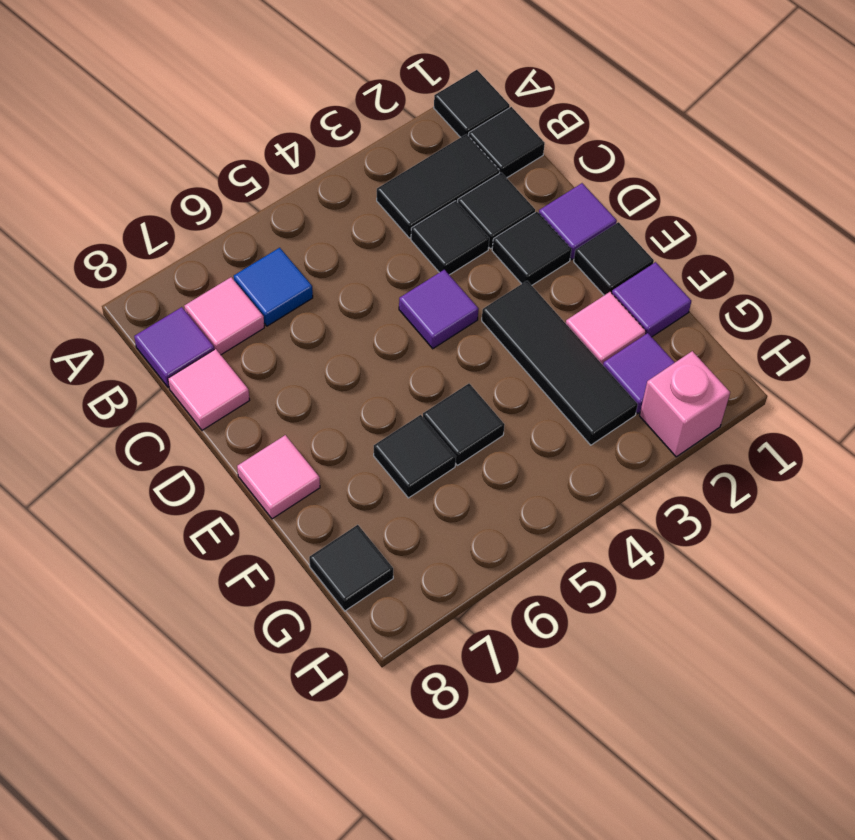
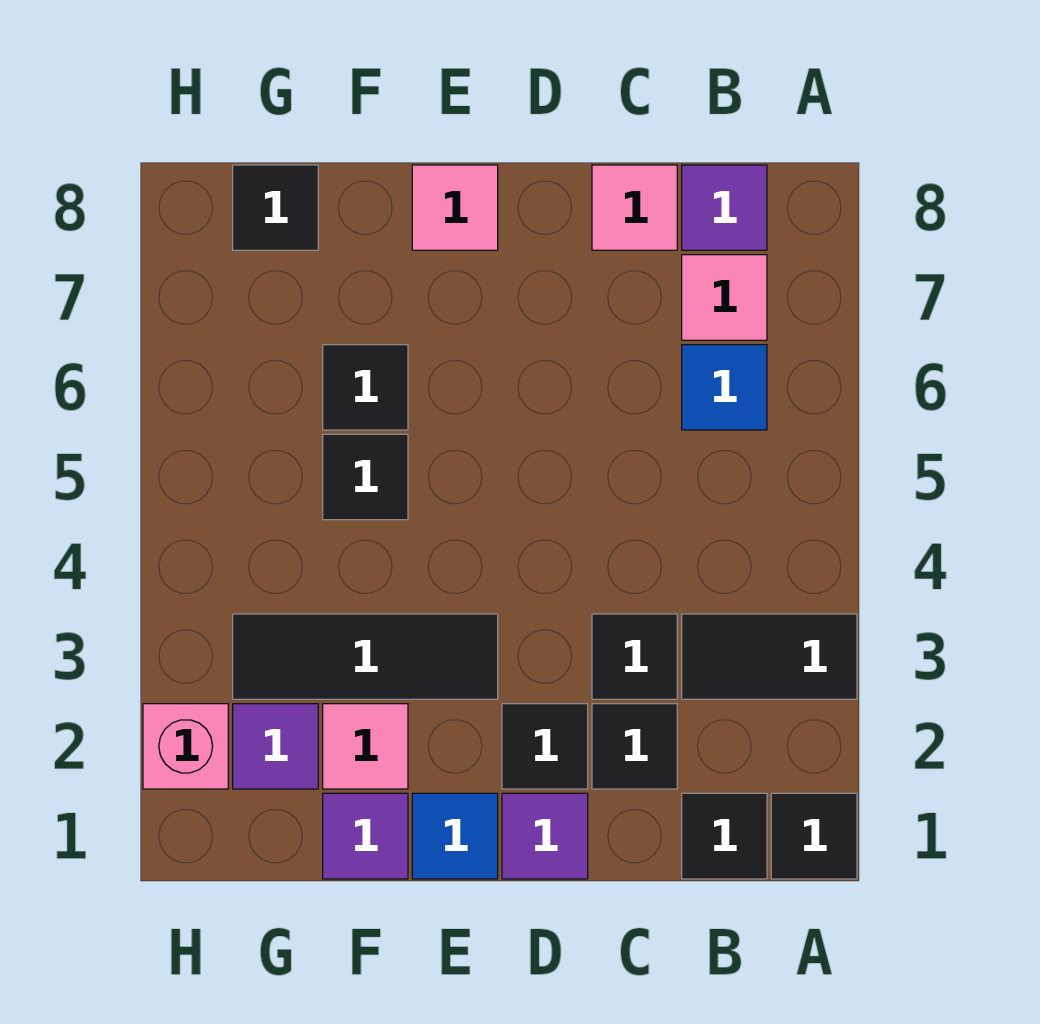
black 1x2 tile [377,134,500,238] -> black 1x2 tile turned to [682,614,857,699]
purple 1x1 tile [399,270,478,349] -> none
black 1x1 tile [574,222,654,295] -> blue 1x1 tile [412,793,498,879]

